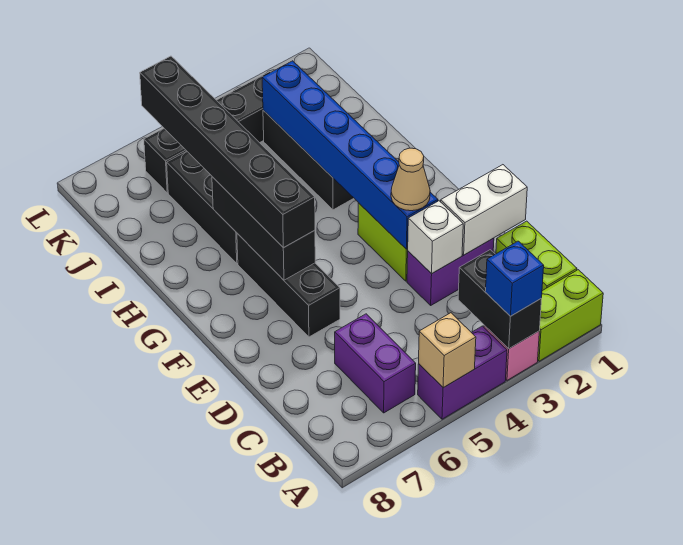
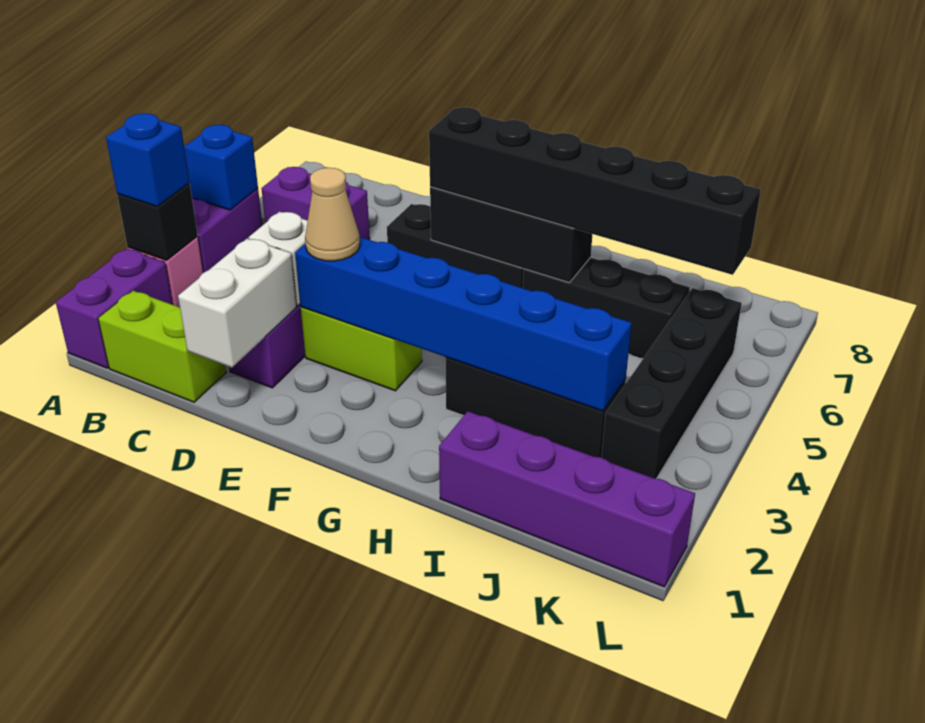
lime 1x2 brick [538,270,603,361] -> purple 1x2 brick [56,249,173,368]
black 1x2 brick [458,250,542,349] -> black 1x1 brick [117,183,198,260]
tan 1x1 brick [419,313,476,388] -> blue 1x1 brick [184,125,258,210]
none -> purple 1x4 brick [439,411,695,587]

